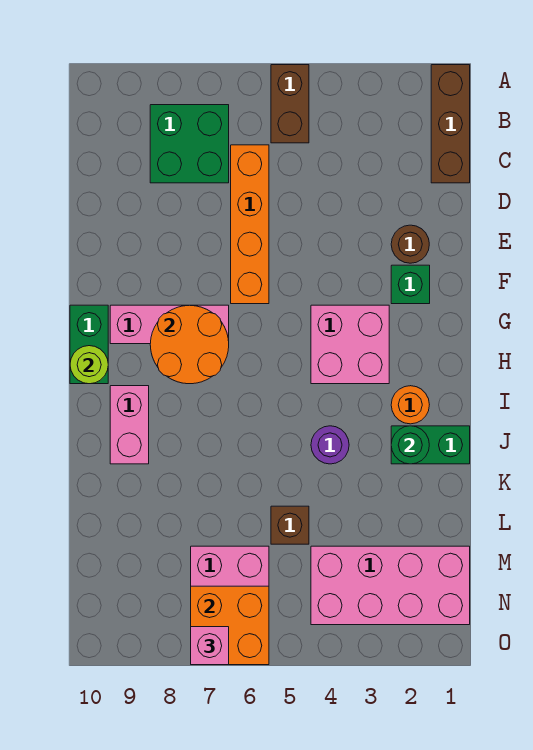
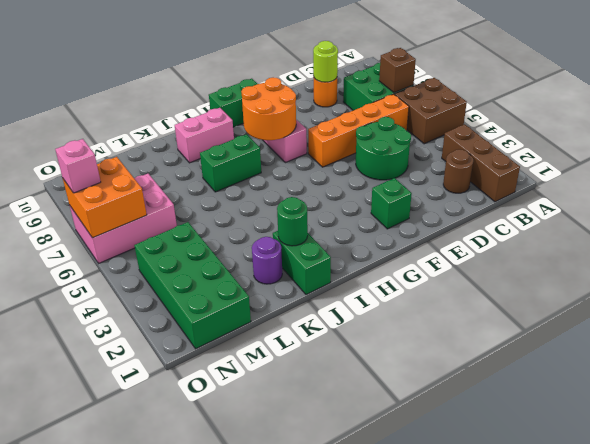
brown 1x3 brick [431,65,470,183] -> brown 1x3 brick turned to [442,124,520,202]
brown 1x2 brick [271,65,309,143] -> brown 2x2 brick [395,78,467,144]
none -> green 2x2 round brick [356,117,411,180]
brown 1x1 round brick [391,225,429,263] -> brown 1x1 round brick moved to [443,149,473,193]
pink 2x2 brick [311,305,389,384] -> none
lime 1x1 round brick [70,346,108,384] -> lime 1x1 round brick moved to [313,41,338,82]
orange 1x1 round brick [391,386,429,424] -> orange 1x1 round brick moved to [314,78,337,107]
none -> green 1x2 brick [200,134,261,192]
purple 1x1 round brick [311,426,349,464] -> purple 1x1 round brick moved to [252,237,282,284]
brown 1x1 brick [271,506,309,544] -> brown 1x1 brick moved to [379,48,416,93]
pink 2x4 brick [311,546,470,625] -> green 2x4 brick [134,222,251,349]

